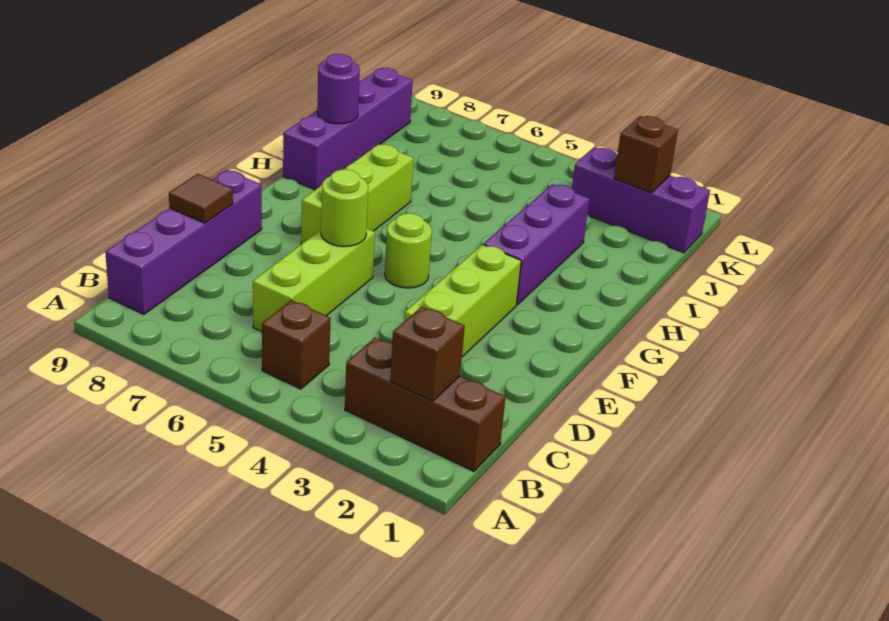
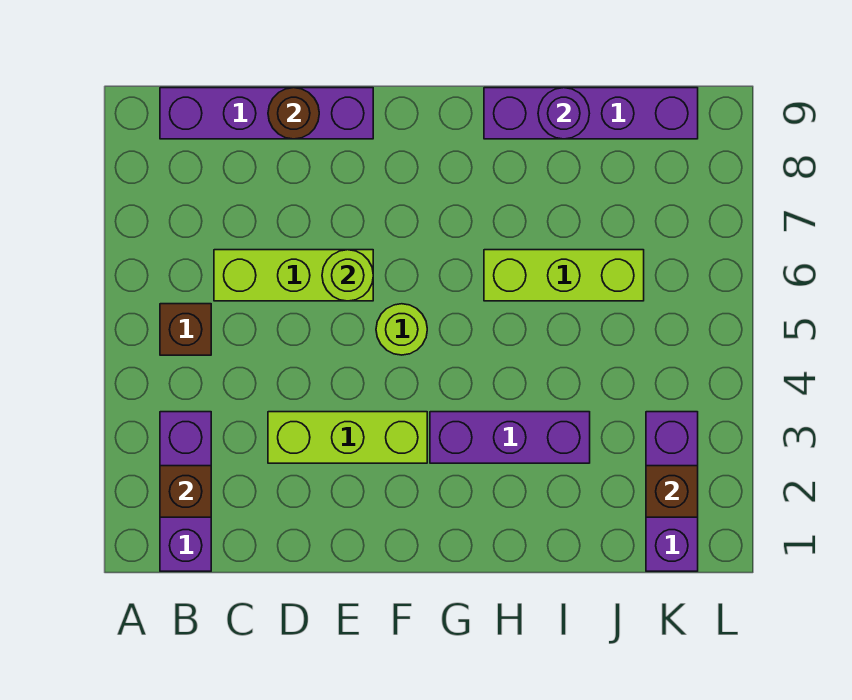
brown 1x3 brick [345,338,506,471] -> purple 1x3 brick [160,412,211,571]
brown 1x1 tile [169,174,233,223] -> brown 1x1 round brick [268,88,319,139]
lime 1x3 brick [301,144,414,244] -> lime 1x3 brick moved to [484,250,644,301]

